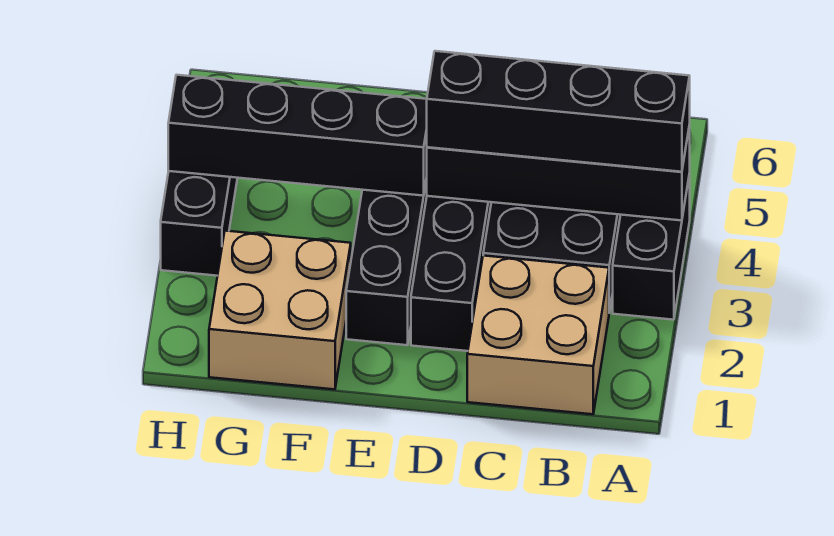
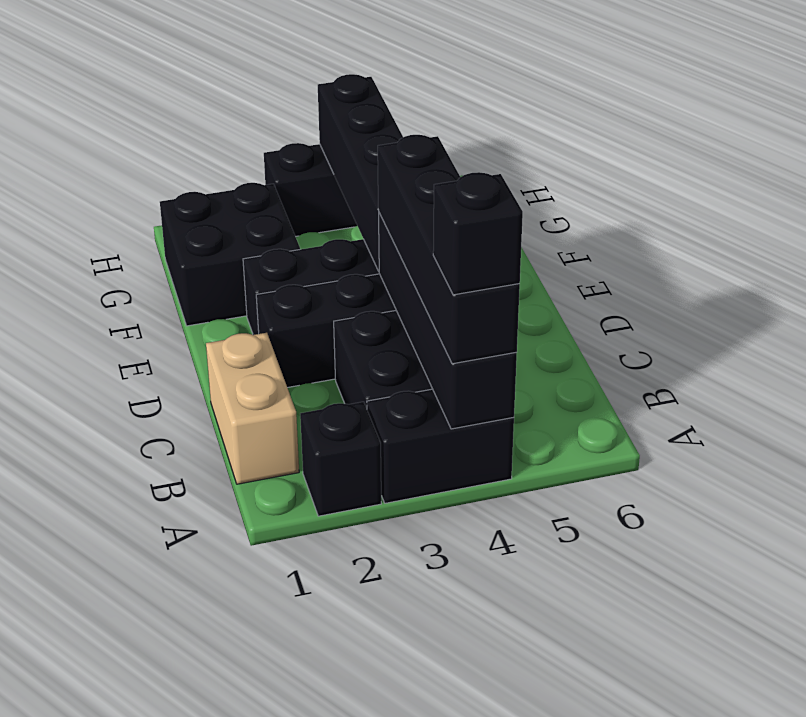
none -> black 1x1 brick [300,402,381,516]
none -> black 1x1 brick [433,172,523,295]
tan 2x2 brick [467,256,609,414] -> tan 1x2 brick [206,333,299,484]
tan 2x2 brick [209,231,351,389] -> black 2x2 brick [160,183,300,326]

